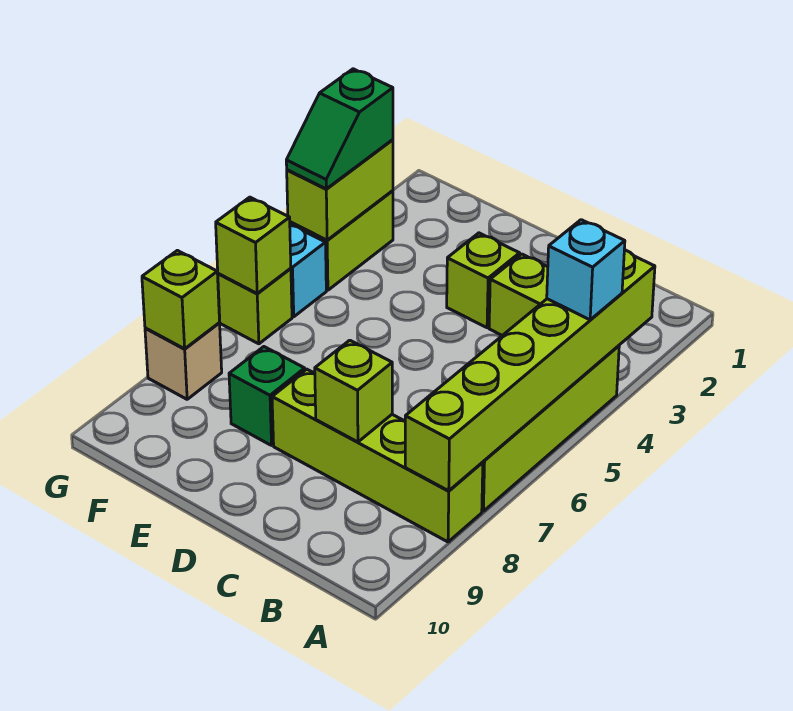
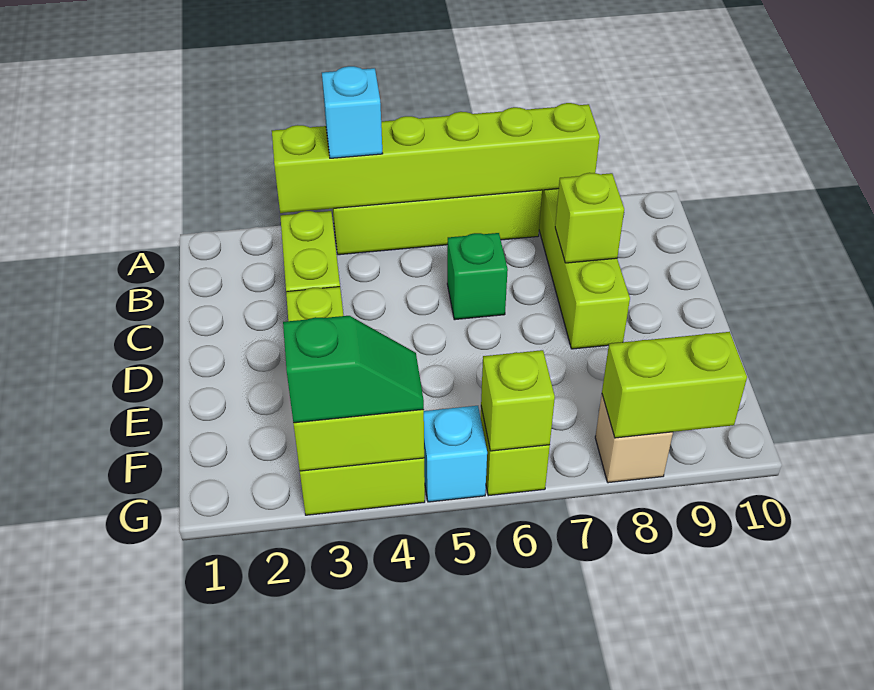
green 1x1 brick [229,347,305,445] -> green 1x1 brick moved to [447,233,508,320]
lime 1x1 brick [142,250,220,349] -> lime 1x2 brick [602,332,747,438]

